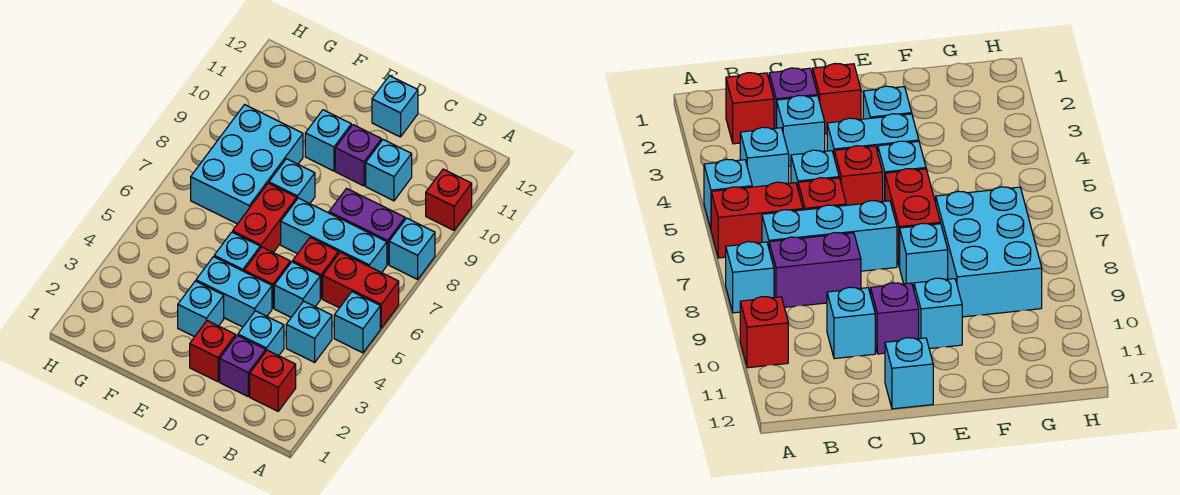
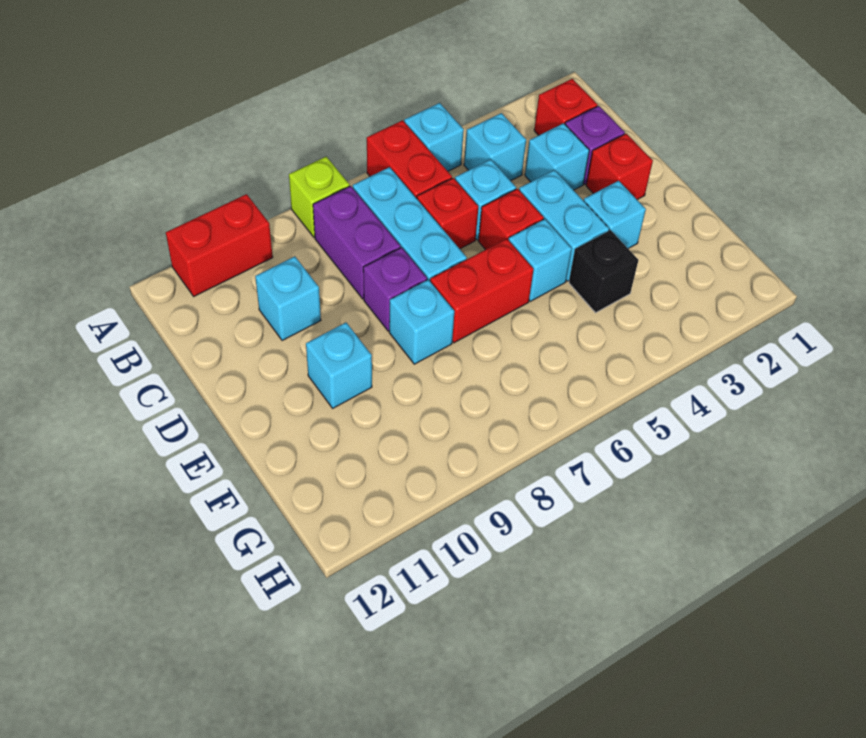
cyan 1x1 brick [389,218,435,279] -> lime 1x1 brick [289,157,350,237]
red 1x1 brick [426,169,472,230] -> red 1x2 brick [166,194,273,296]
purple 1x1 brick [335,125,381,186] -> purple 1x1 brick moved to [363,247,427,331]
cyan 1x1 brick [372,76,418,137] -> none
none -> black 1x1 brick [569,230,638,313]
cyan 2x3 brick [191,105,303,224] -> none

